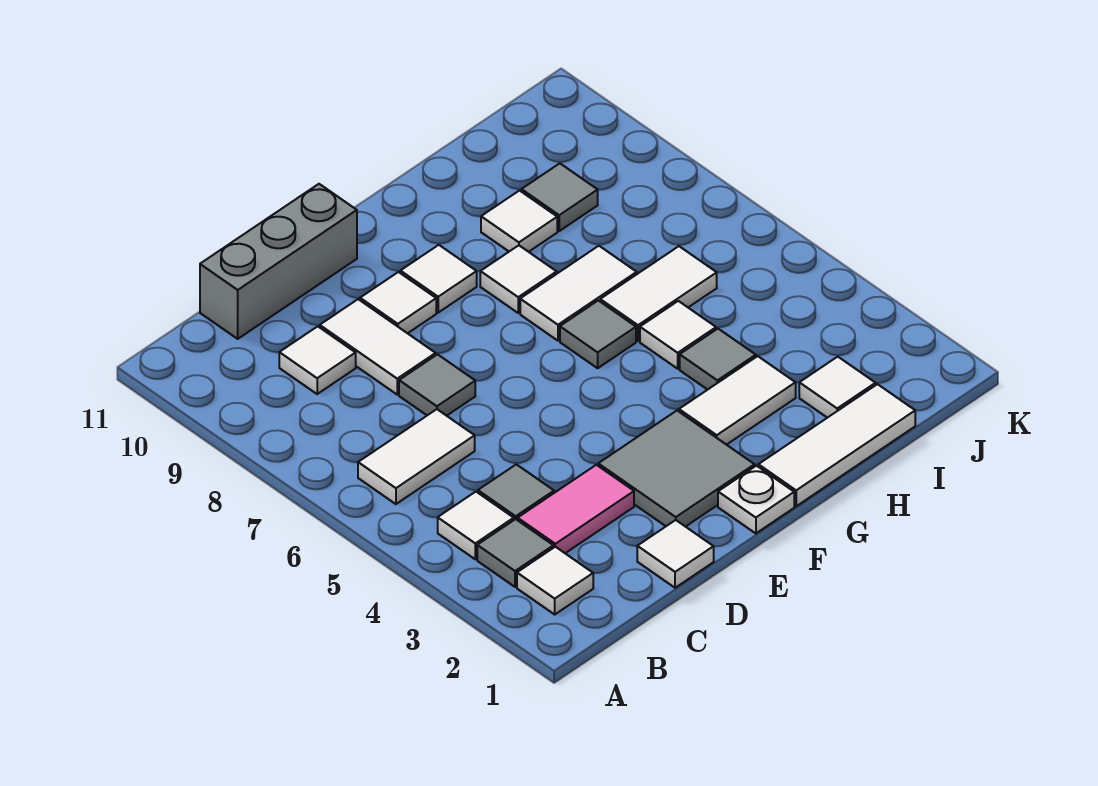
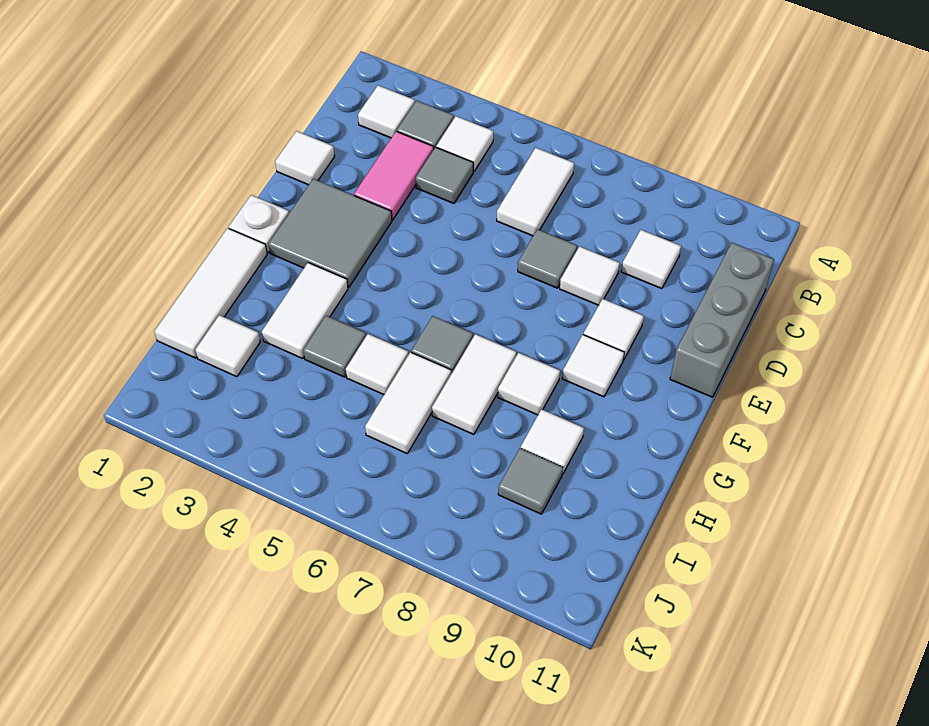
white 1x2 tile [320,299,436,394] -> white 1x1 tile [560,246,620,305]

